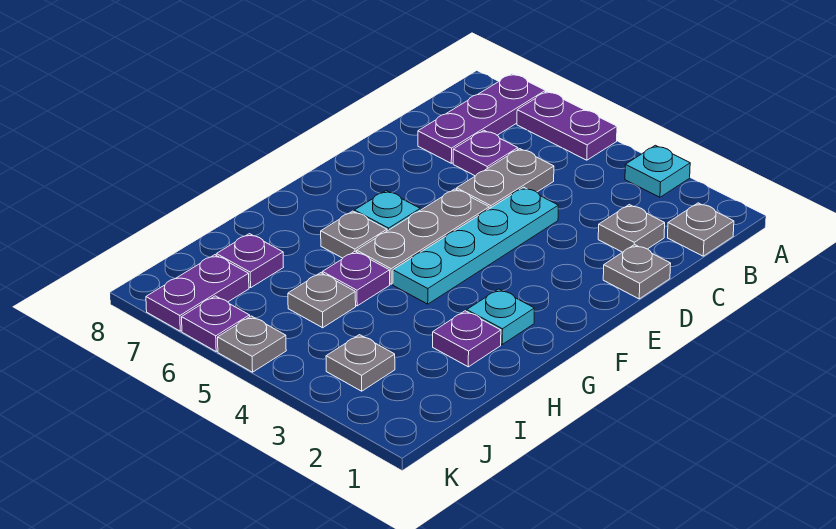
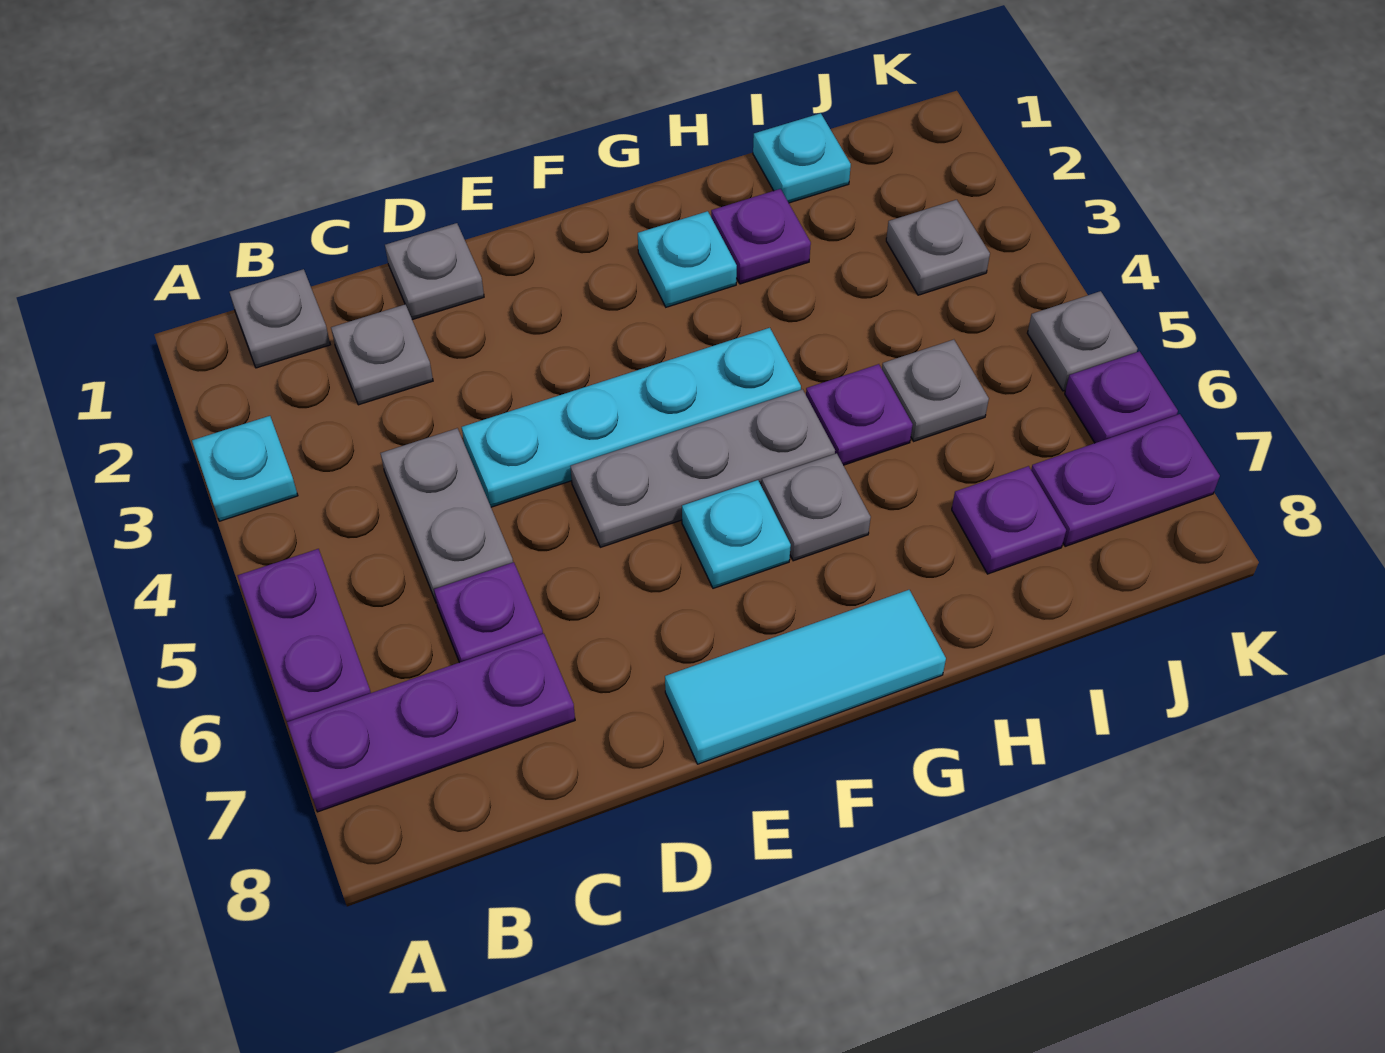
grey 1x2 plate [457,149,554,209] -> grey 1x2 plate turned to [380,428,513,603]
none -> cyan 1x3 tile [665,590,946,764]
none -> cyan 1x1 plate [753,113,851,203]

